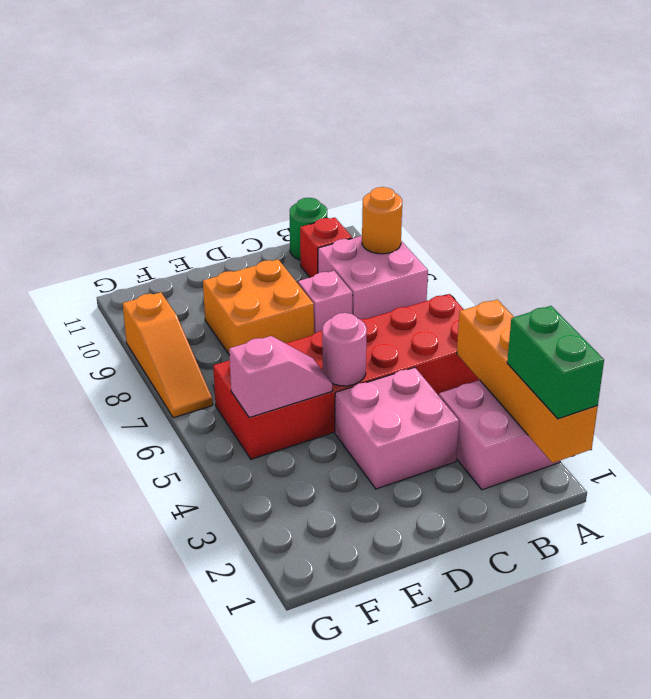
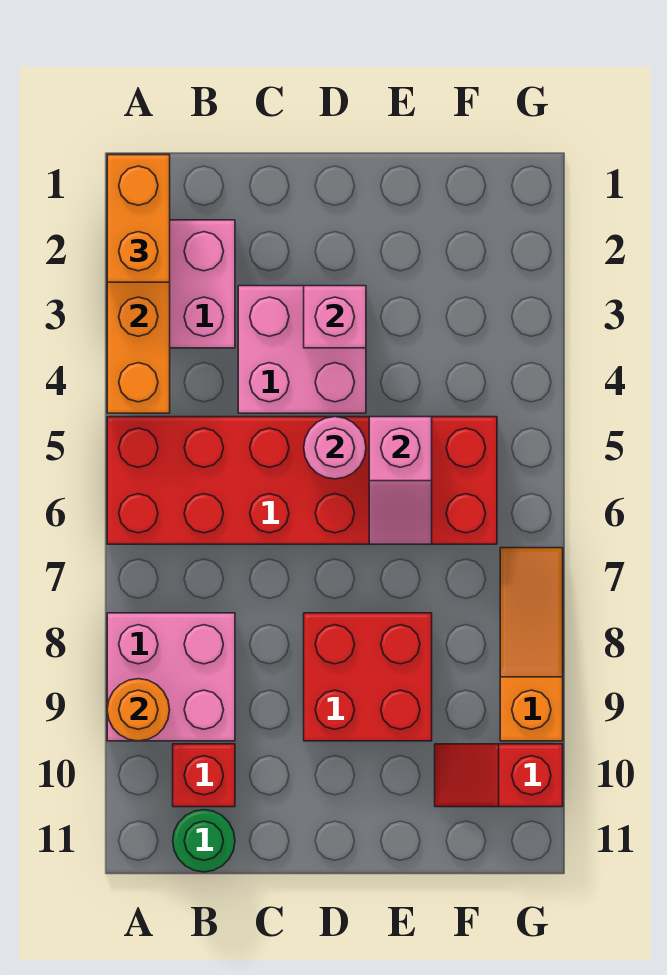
green 1x2 brick [507,306,604,419] -> orange 1x2 brick [107,155,170,282]
pink 1x1 brick [298,271,353,334] -> pink 1x1 brick moved to [304,286,366,348]
orange 2x2 brick [203,259,314,355] -> red 2x2 brick [304,613,432,741]
pink 1x2 slope [229,336,332,417] -> pink 1x2 slope turned to [369,417,432,544]
none -> red 1x2 slope [435,744,563,807]

